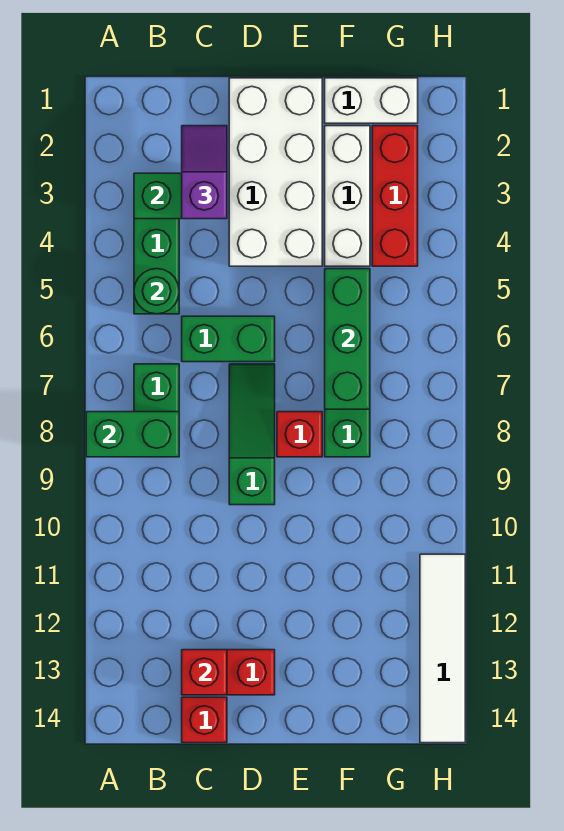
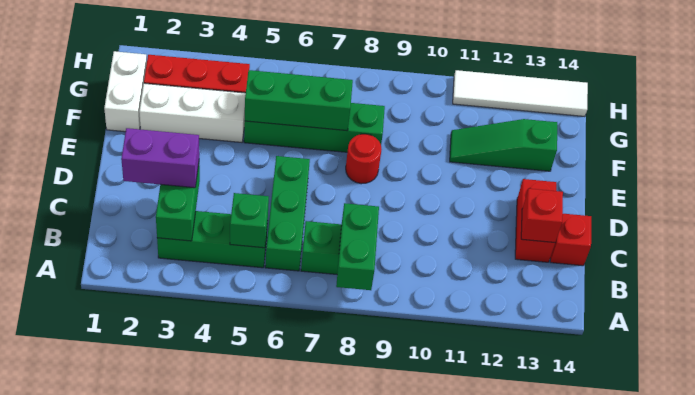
green 1x1 round brick [134,269,179,314] -> green 1x1 brick [230,193,269,248]
purple 1x2 slope [182,126,227,219] -> purple 1x2 brick [121,128,199,188]
green 1x2 brick [182,316,275,362] -> green 1x3 brick [265,156,310,271]
white 2x4 brick [229,78,322,266] -> none
green 1x3 slope [229,364,275,505] -> green 1x3 slope moved to [450,119,557,171]
red 1x1 brick [277,412,322,457] -> red 1x1 round brick [346,134,382,184]

